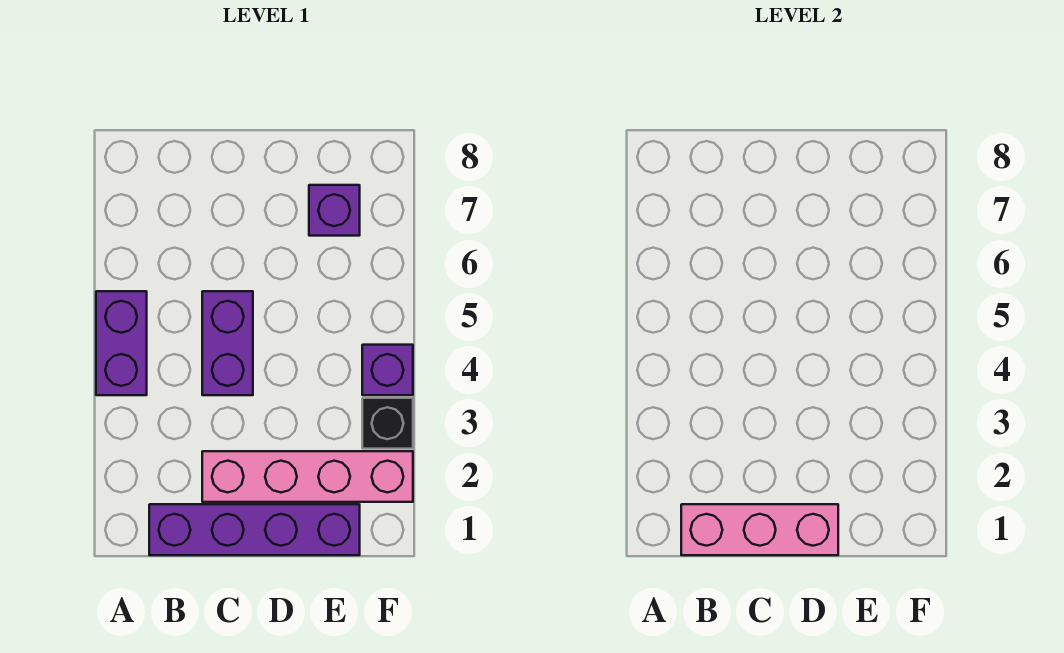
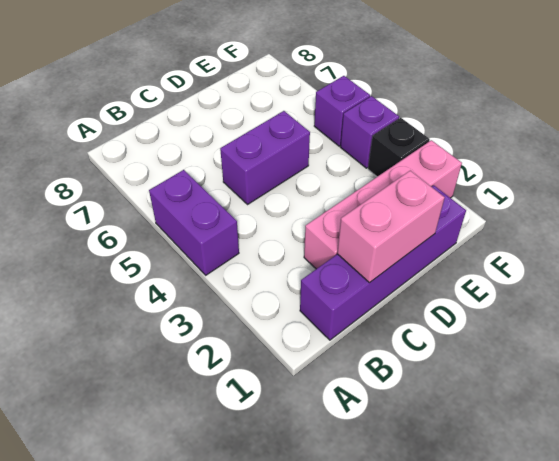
pink 1x3 brick [681,504,838,555] -> pink 1x2 brick [337,171,445,283]
purple 1x2 brick [202,291,253,395] -> purple 1x2 brick turned to [220,111,310,204]
purple 1x1 brick [309,185,360,236] -> purple 1x1 brick moved to [314,76,370,146]

